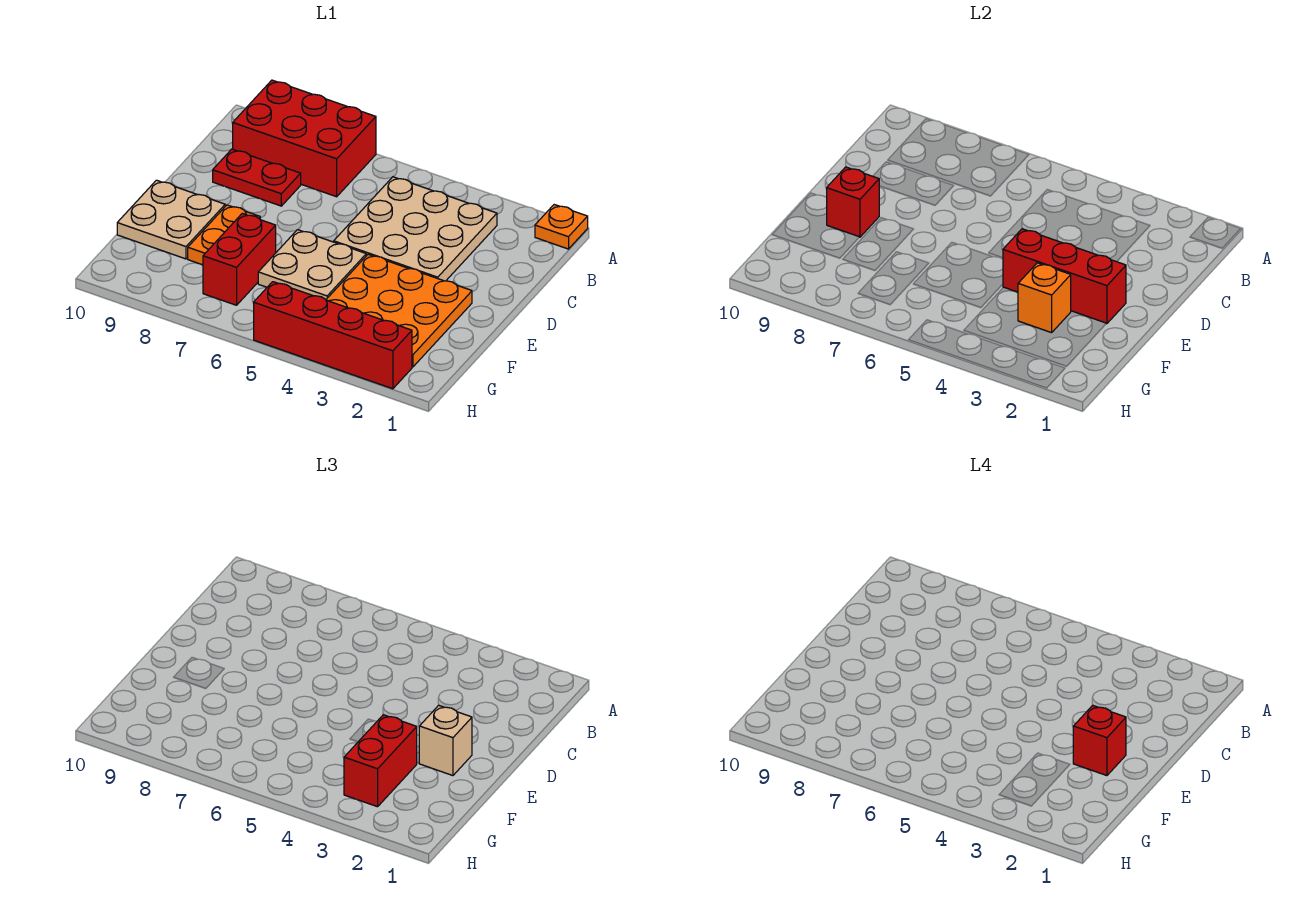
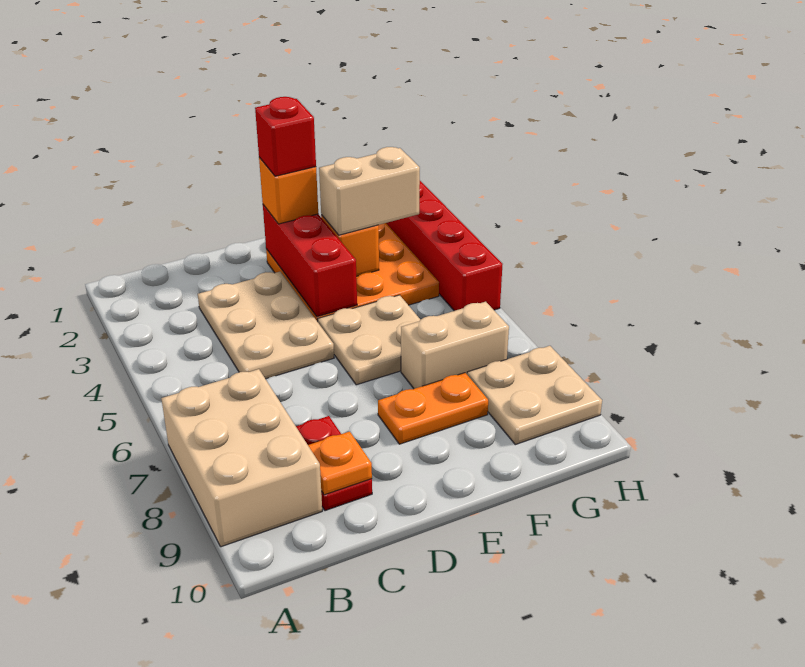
orange 1x1 plate [535,205,588,249] -> orange 1x1 plate moved to [308,432,372,495]
red 2x3 brick [233,80,376,197] -> tan 2x3 brick [161,369,322,547]
tan 3x3 plate [334,177,497,281] -> tan 2x3 plate [198,272,334,379]
tan 1x1 brick [419,705,472,776] -> orange 1x1 brick [259,157,318,224]
tan 2x2 plate [117,180,225,259] -> tan 2x2 plate moved to [467,346,602,445]
red 1x1 brick [827,167,879,237] -> none
red 1x2 brick [344,715,417,807] -> tan 1x2 brick [319,147,420,235]
red 1x2 brick [203,213,276,305] -> tan 1x2 brick [401,302,509,389]

